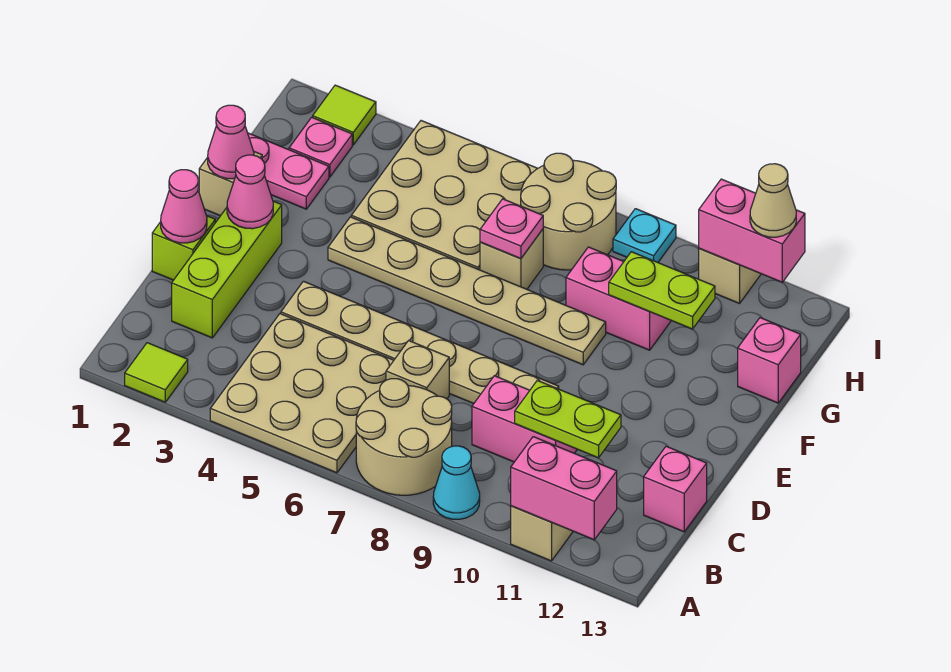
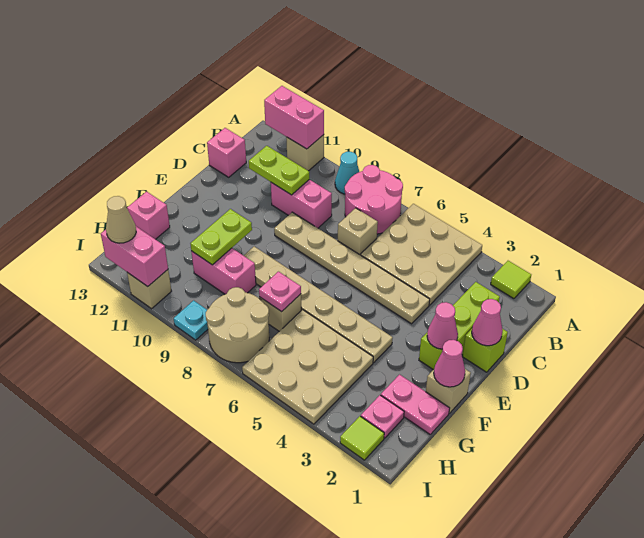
tan 2x2 round brick [356,379,452,495] -> pink 2x2 round brick [345,165,403,234]
lime 1x2 plate [609,252,715,329] -> lime 1x2 plate turned to [190,209,252,265]

